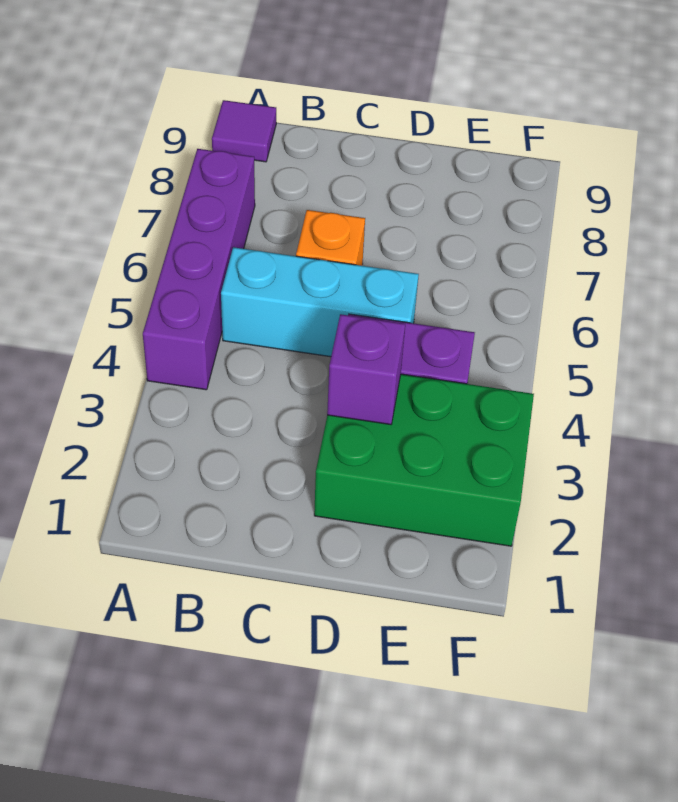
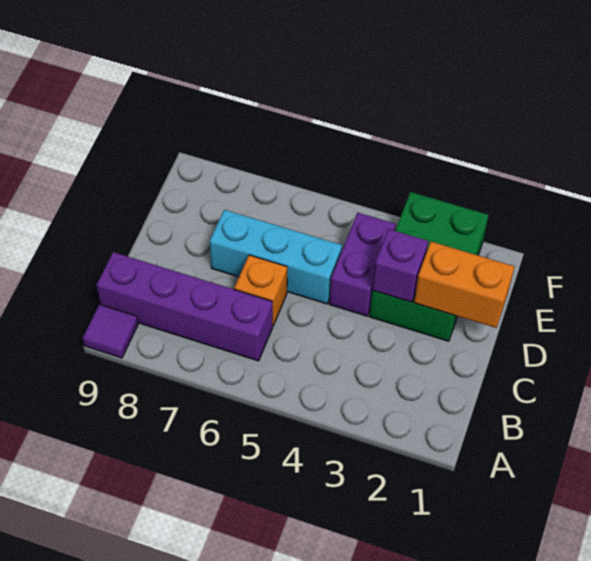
purple 1x4 brick [143,149,255,390] -> purple 1x4 brick moved to [97,252,273,361]
cyan 1x3 brick [221,247,419,357] -> cyan 1x3 brick turned to [209,210,342,304]
none -> orange 1x2 brick [414,242,515,328]

